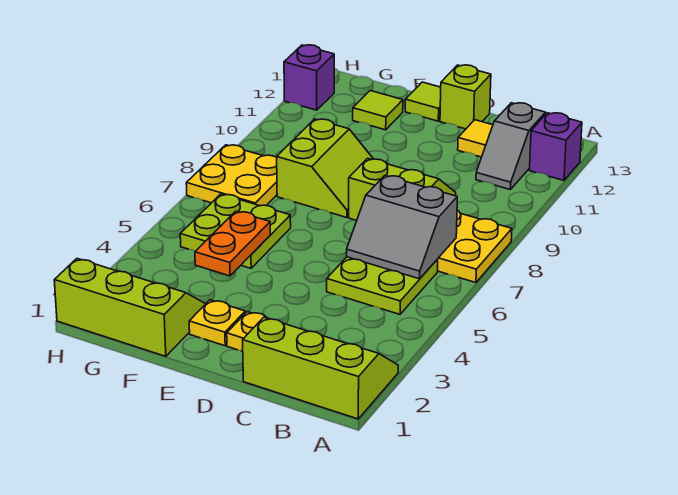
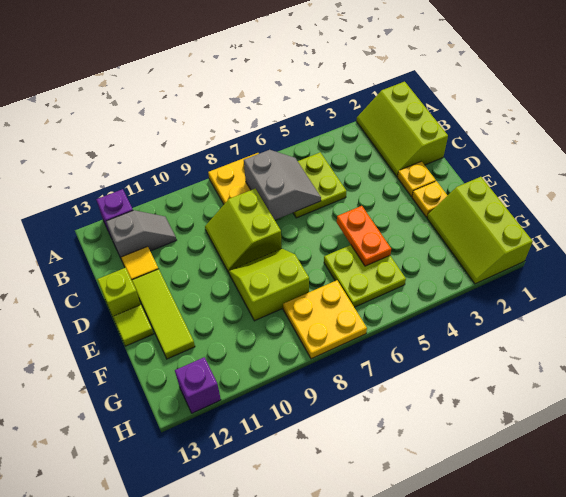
orange 1x2 plate [195,211,270,276] -> orange 1x2 plate turned to [337,206,391,266]
lime 1x1 tile [353,91,403,130] -> lime 1x3 tile [132,269,195,359]

